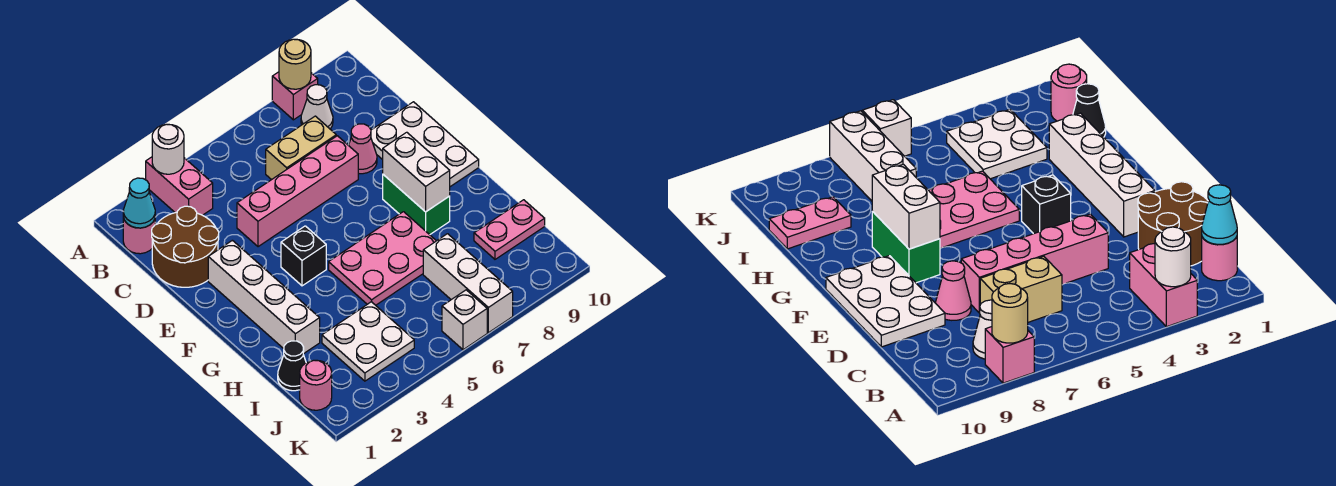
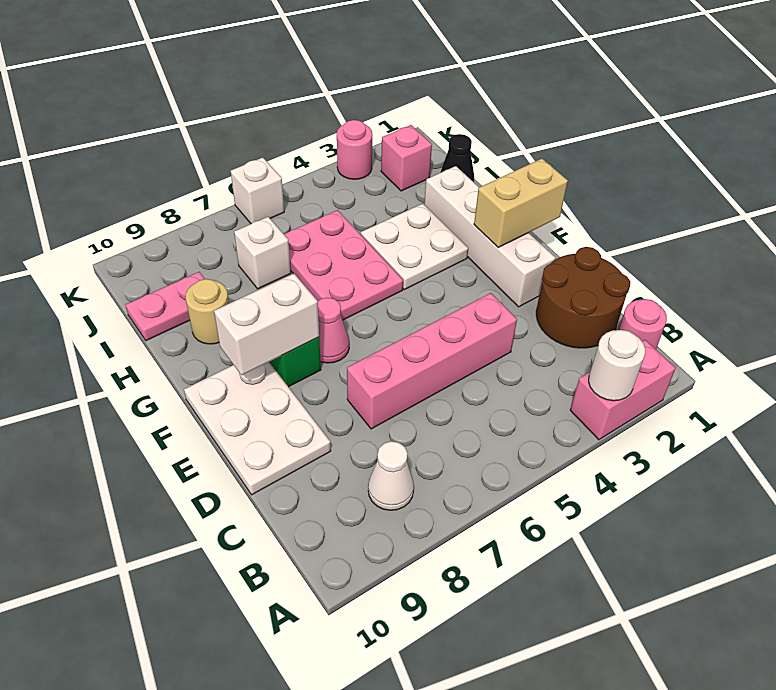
pink 1x2 brick [146,157,213,215] -> pink 1x2 brick turned to [570,340,676,440]
pink 1x1 brick [272,72,318,120] -> pink 1x1 brick moved to [381,125,432,191]
tan 1x1 round brick [279,39,311,89] -> tan 1x1 round brick moved to [186,279,229,344]
cyan 1x1 cone [123,178,155,228] -> none
tan 1x2 brick [266,116,336,180] -> tan 1x2 brick moved to [474,159,568,247]
pink 1x1 cone [349,124,377,174] -> pink 1x1 cone moved to [318,298,349,363]
black 1x1 brick [281,226,326,286] -> none
white 1x2 brick [383,132,450,212] -> white 1x2 brick turned to [214,274,319,375]
pink 2x3 plate [329,212,436,305] -> pink 2x3 plate turned to [284,210,403,320]
white 2x2 plate [322,302,414,381] -> white 2x2 plate moved to [361,204,468,290]
white 1x3 brick [423,234,513,333] -> white 1x1 brick [234,217,291,289]
pink 1x1 round brick [300,360,332,410] -> pink 1x1 round brick moved to [337,120,372,179]

